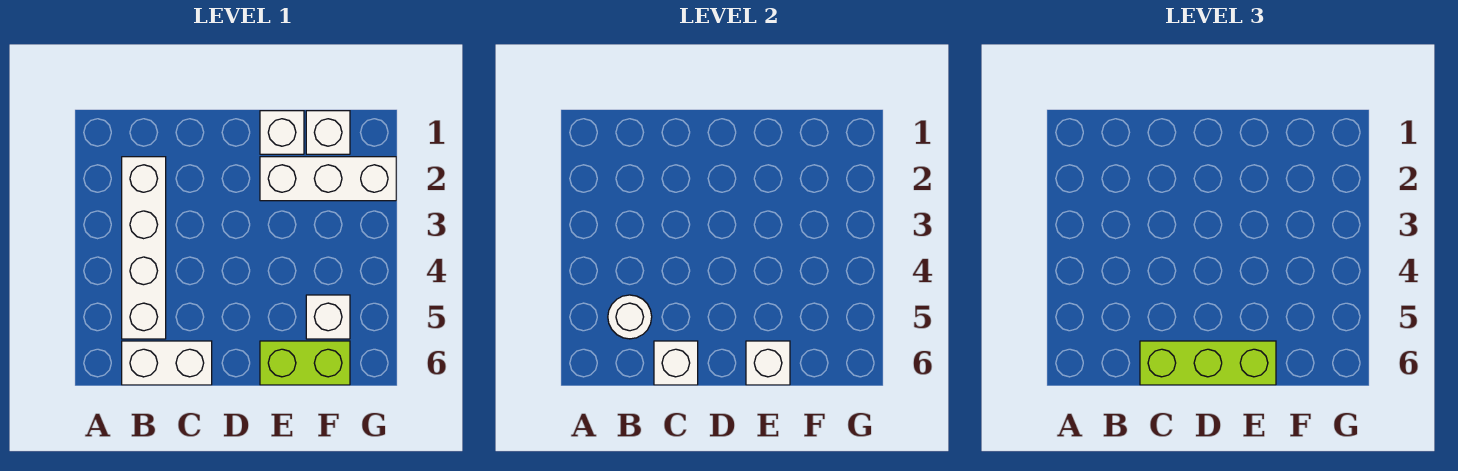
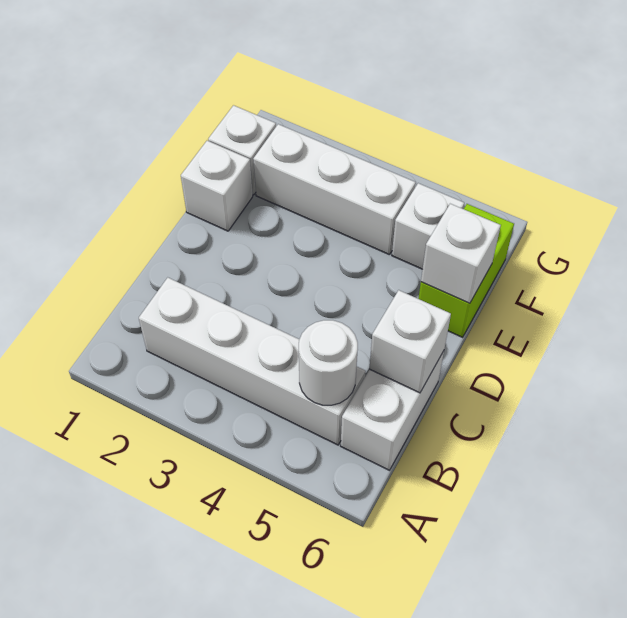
lime 1x3 brick [1140,341,1276,385] -> none
white 1x3 brick [260,157,396,201] -> white 1x3 brick turned to [253,124,416,255]

